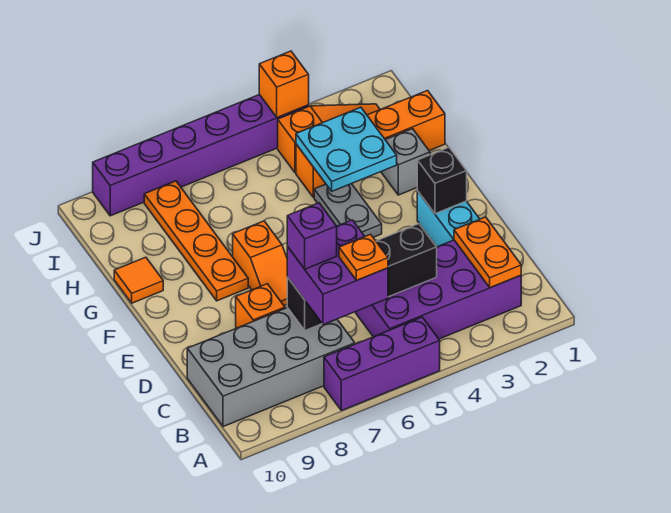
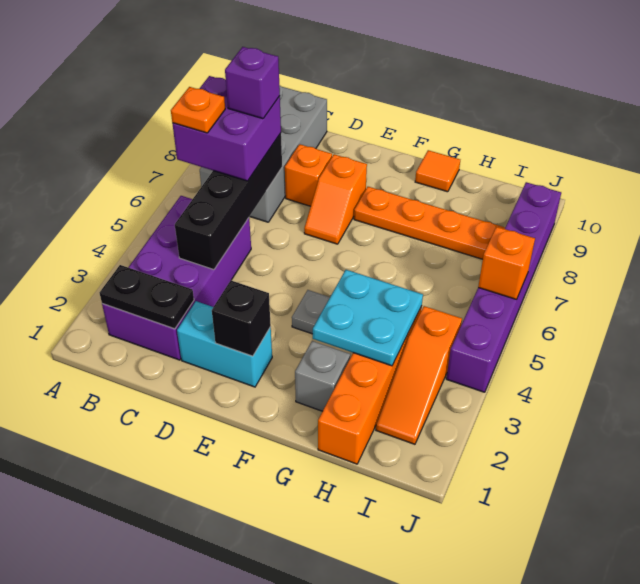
purple 1x3 brick [324,317,440,411] -> none
orange 1x2 plate [454,217,521,288] -> black 1x2 plate [100,265,194,329]
orange 1x2 slope [233,221,287,306] -> orange 1x2 slope turned to [304,154,367,244]
orange 1x1 brick [259,51,309,118] -> orange 1x1 brick moved to [478,227,535,299]

